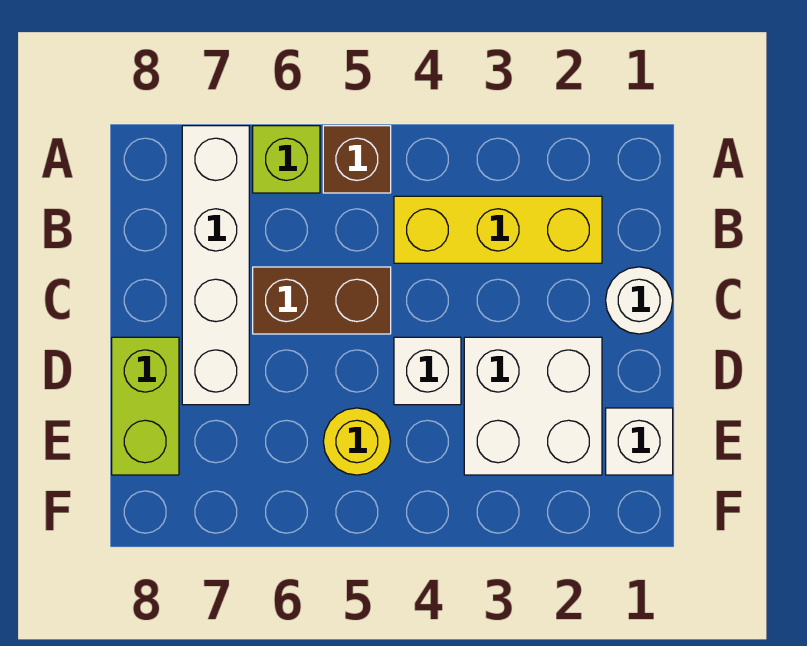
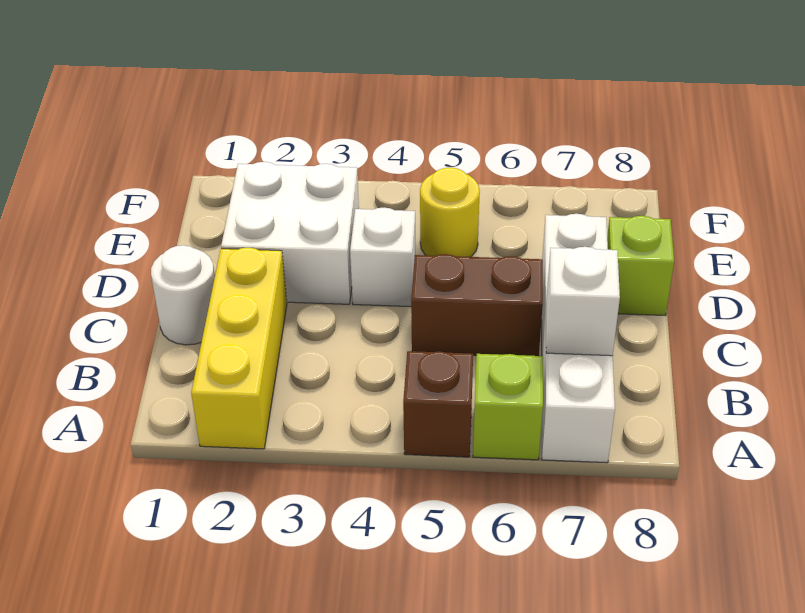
yellow 1x3 brick [394,196,602,263] -> yellow 1x3 brick turned to [191,248,287,449]
lime 1x2 brick [112,337,179,475] -> lime 1x1 brick [607,216,674,316]
white 1x1 brick [606,408,673,475] -> white 1x1 brick moved to [546,247,620,356]

